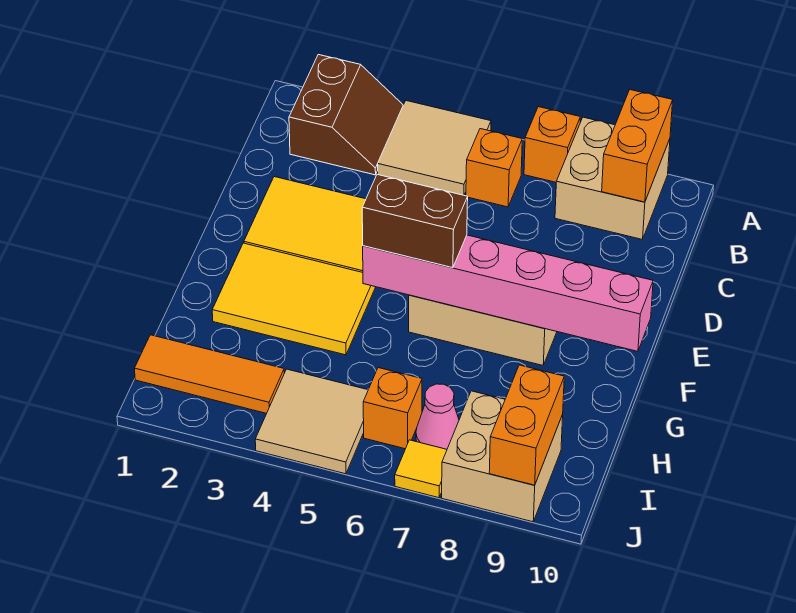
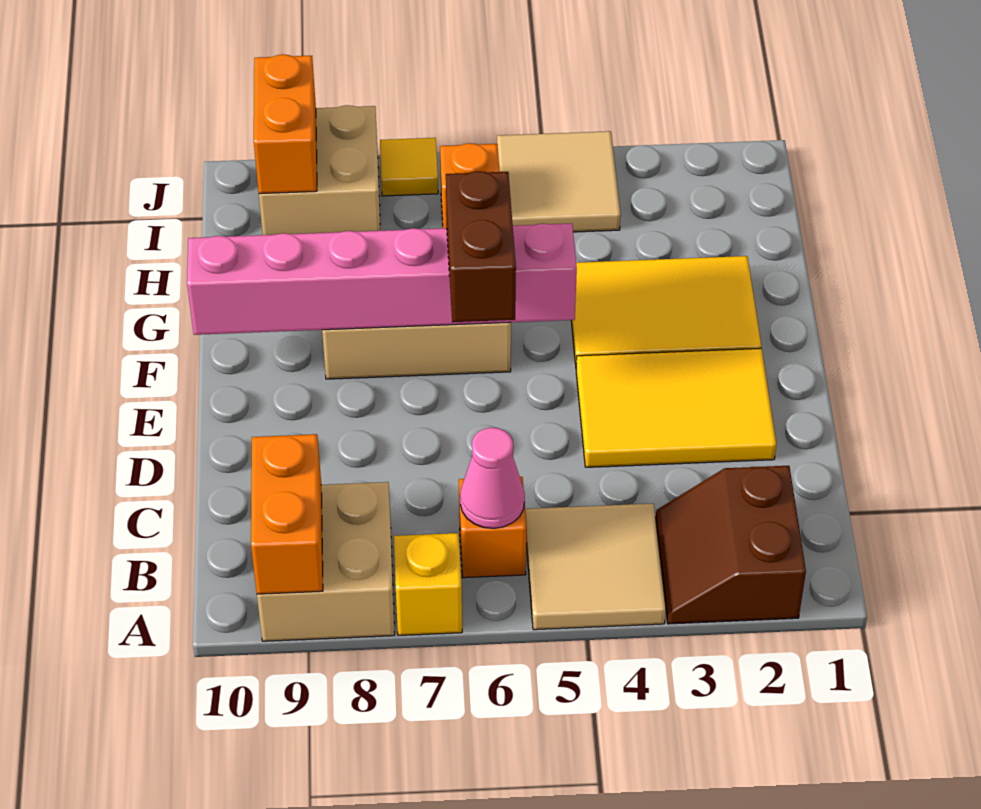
orange 1x1 brick [524,107,580,182] -> yellow 1x1 brick [394,533,462,635]
brown 1x2 brick [362,174,468,268] -> brown 1x2 brick turned to [446,171,516,322]
orange 1x3 tile [135,335,284,414] -> none
pink 1x1 cone [416,384,459,449] -> pink 1x1 cone moved to [460,428,525,528]

